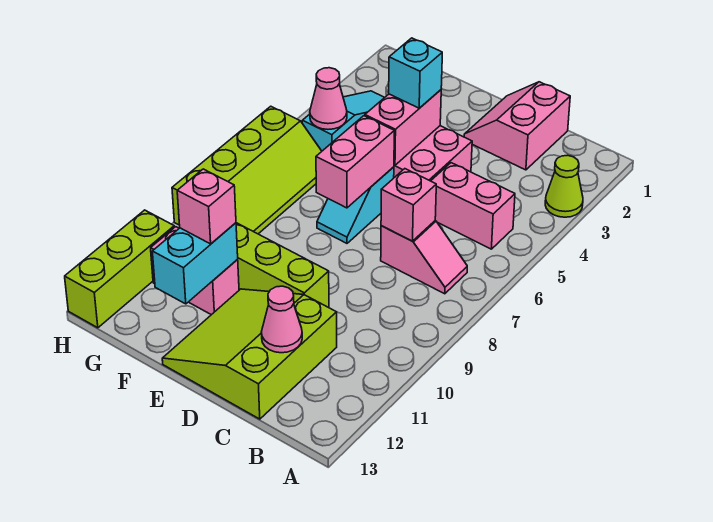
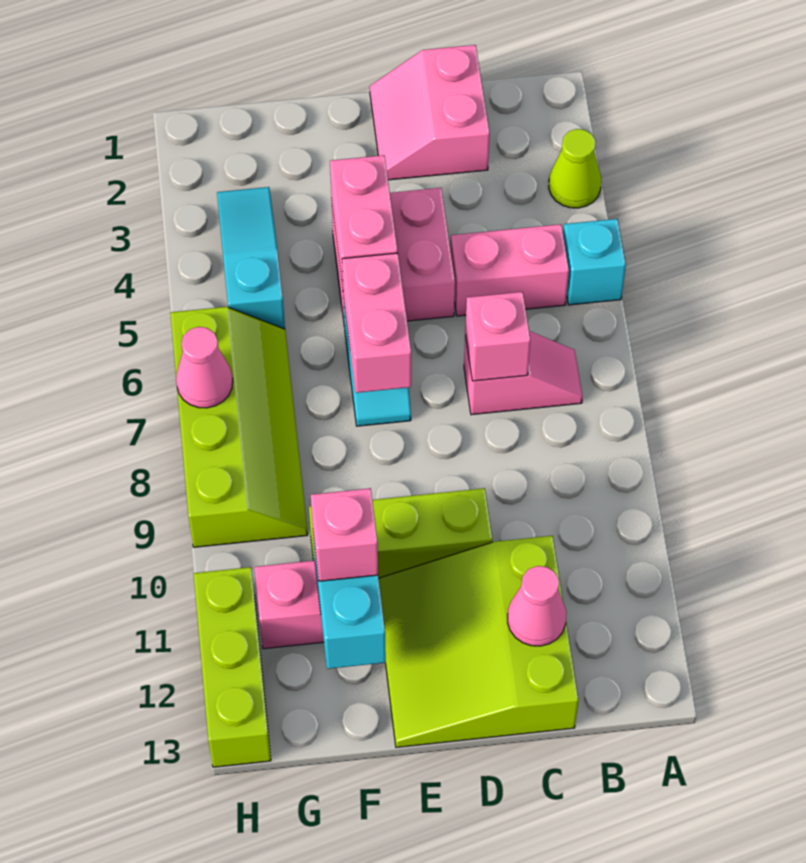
cyan 1x1 brick [389,38,442,108] -> cyan 1x1 brick moved to [563,219,626,305]
pink 1x1 cone [310,68,347,129] -> pink 1x1 cone moved to [176,327,233,408]

